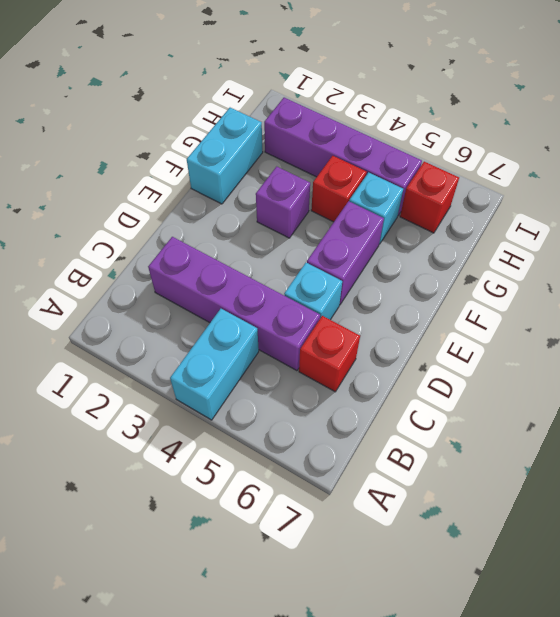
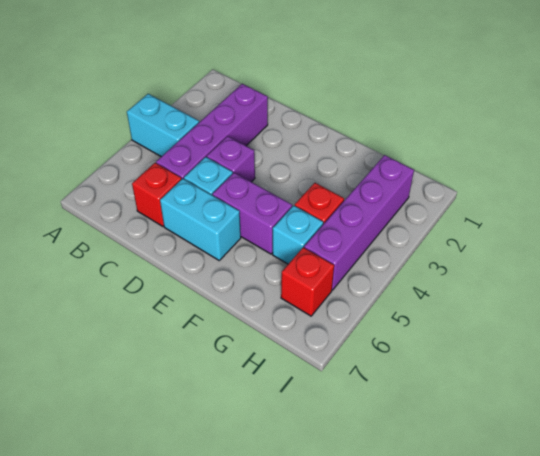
cyan 1x2 brick [187,108,263,204] -> cyan 1x2 brick moved to [160,179,241,260]
purple 1x1 brick [256,166,310,238] -> purple 1x1 brick moved to [207,136,255,182]

